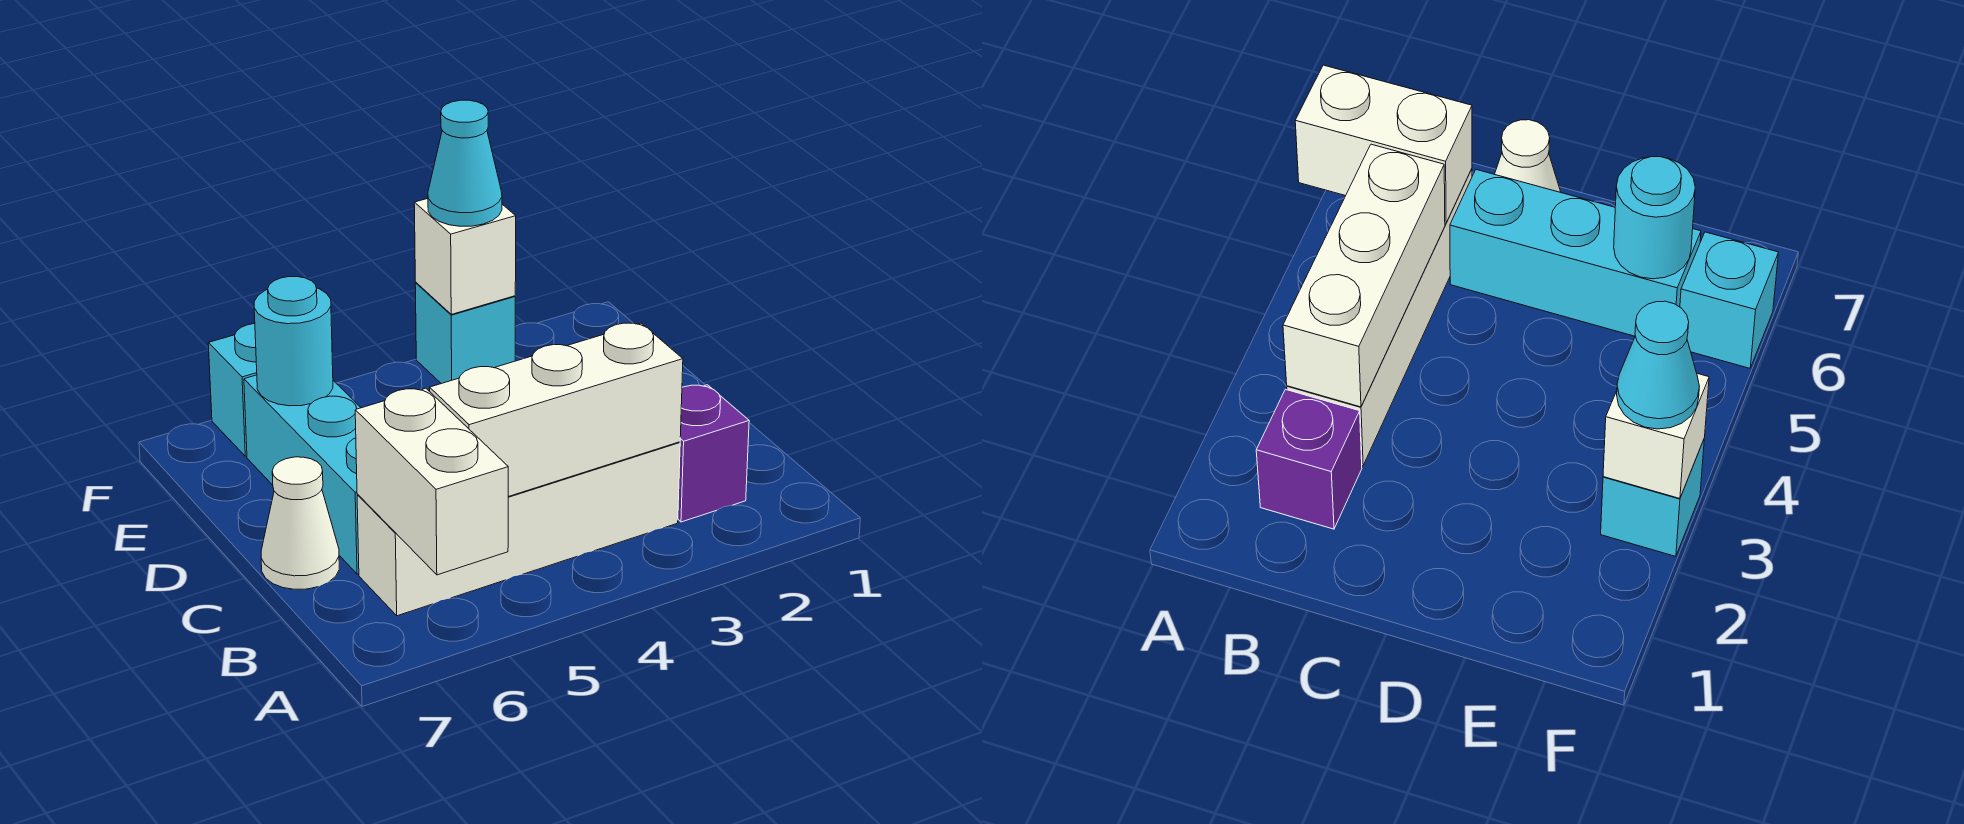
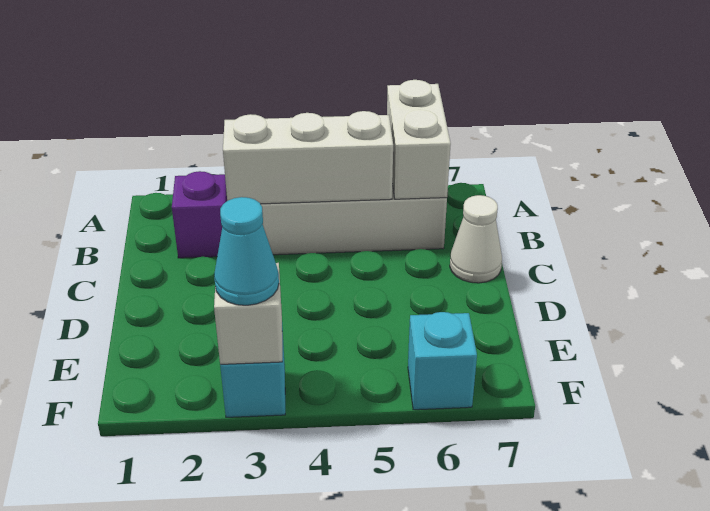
cyan 1x3 brick [244,375,361,574] -> none
cyan 1x1 round brick [254,277,333,406] -> none

